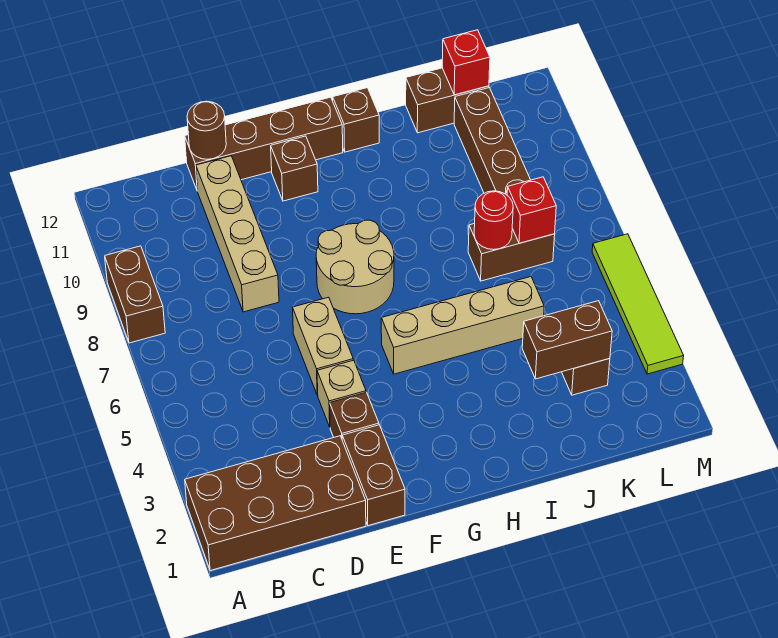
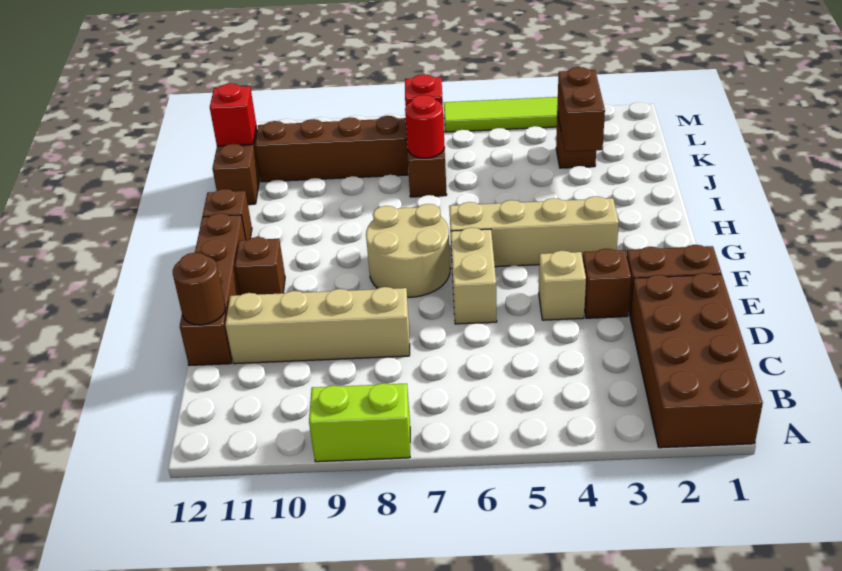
brown 1x2 brick [105,246,165,343] -> lime 1x2 brick [309,383,410,462]
tan 1x2 brick [293,297,353,395] -> tan 1x2 brick turned to [451,228,497,324]
tan 1x4 brick [381,277,544,374] -> tan 1x4 brick turned to [449,196,619,267]

